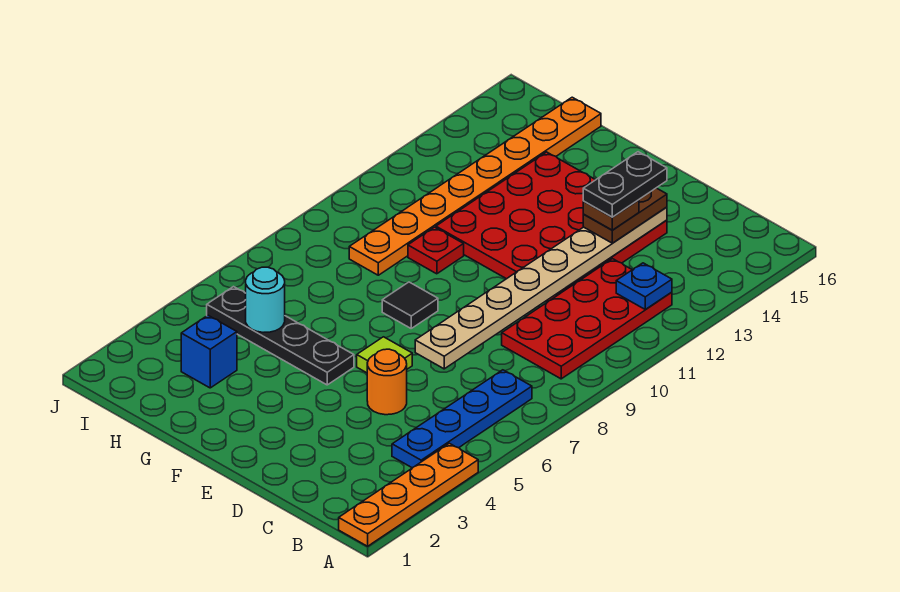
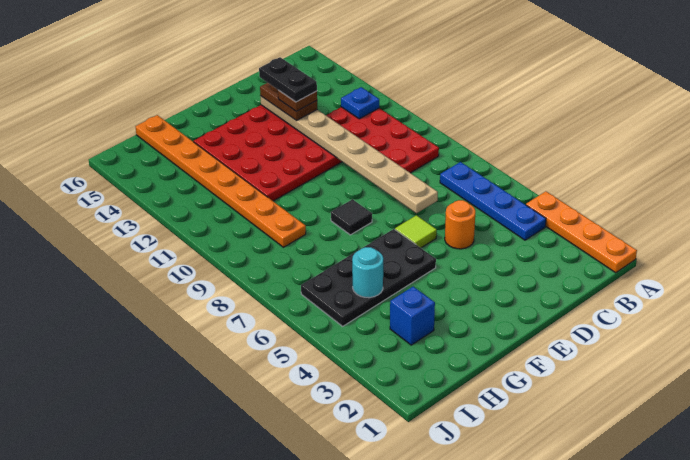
black 1x4 plate [207,287,354,385] -> black 2x4 plate [301,229,436,326]
red 1x1 plate [408,227,464,274] -> none

